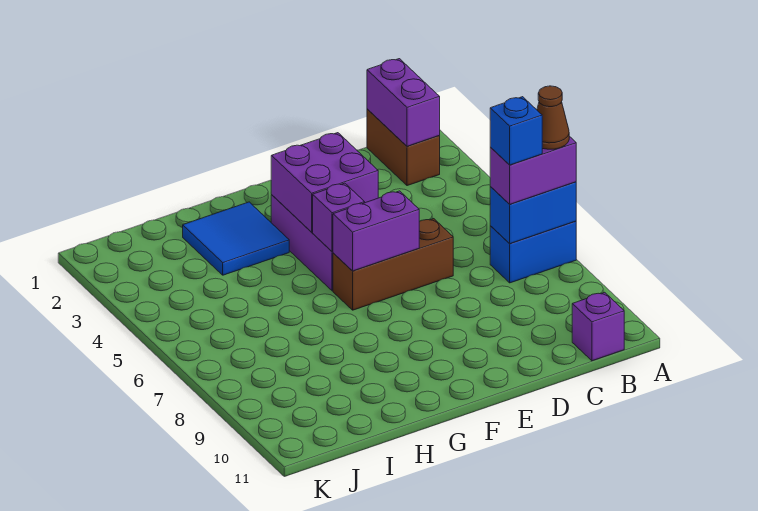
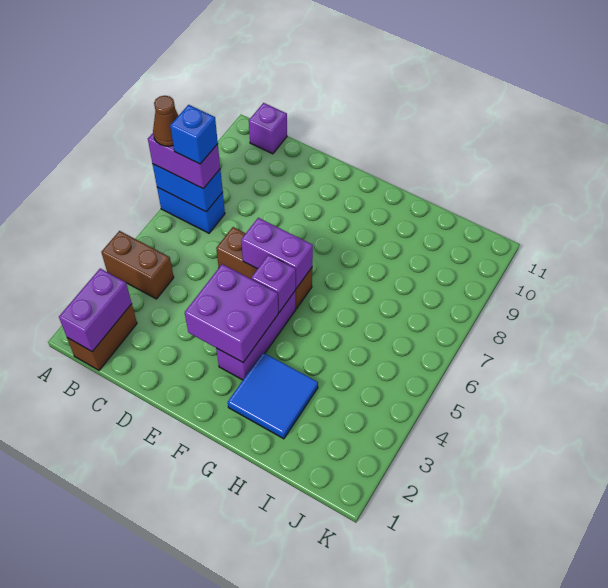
none -> brown 1x2 brick [101,231,174,299]

